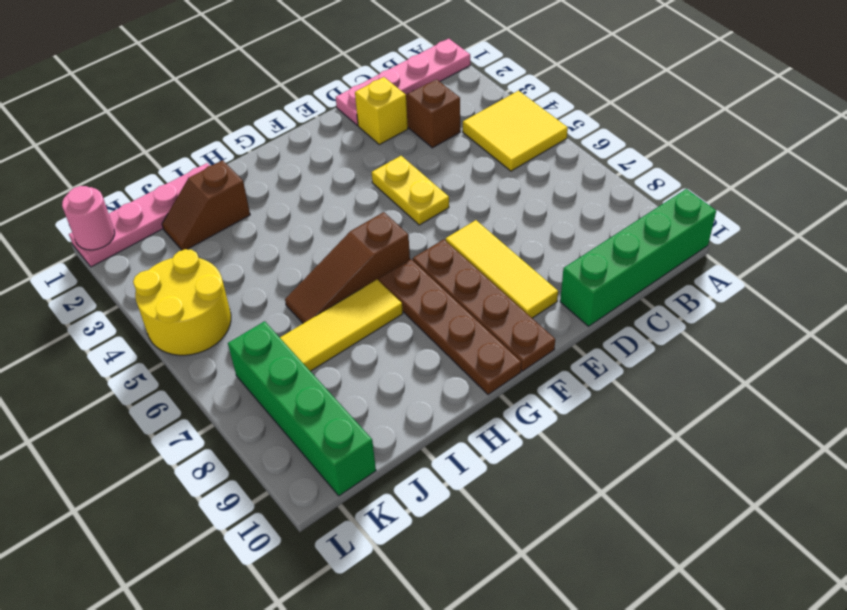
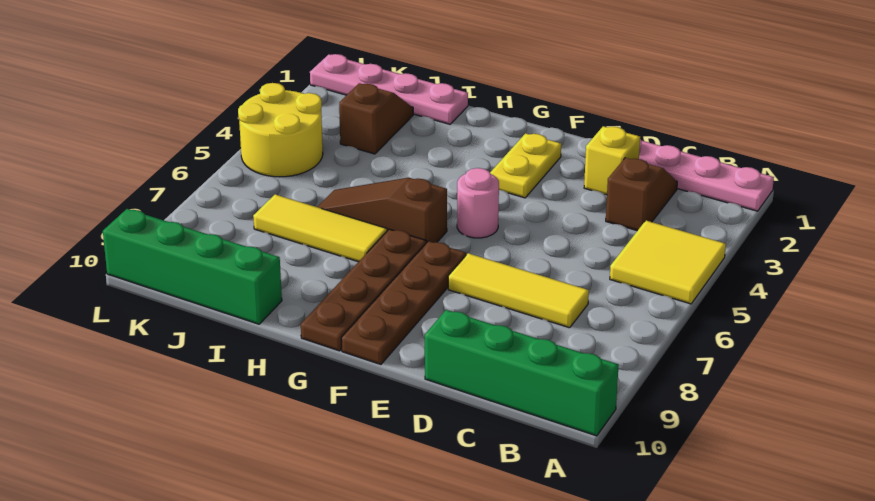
yellow 1x2 plate [372,156,449,225] -> yellow 1x2 plate moved to [490,133,561,198]
yellow 1x3 tile [446,220,558,318] -> yellow 1x3 tile turned to [448,253,589,328]
brown 1x2 slope [162,160,250,250] -> brown 1x2 slope turned to [339,83,413,154]
green 1x4 brick [228,321,376,496] -> green 1x4 brick turned to [103,209,282,324]
pink 1x1 round brick [62,186,115,250] -> pink 1x1 round brick moved to [457,168,499,238]

